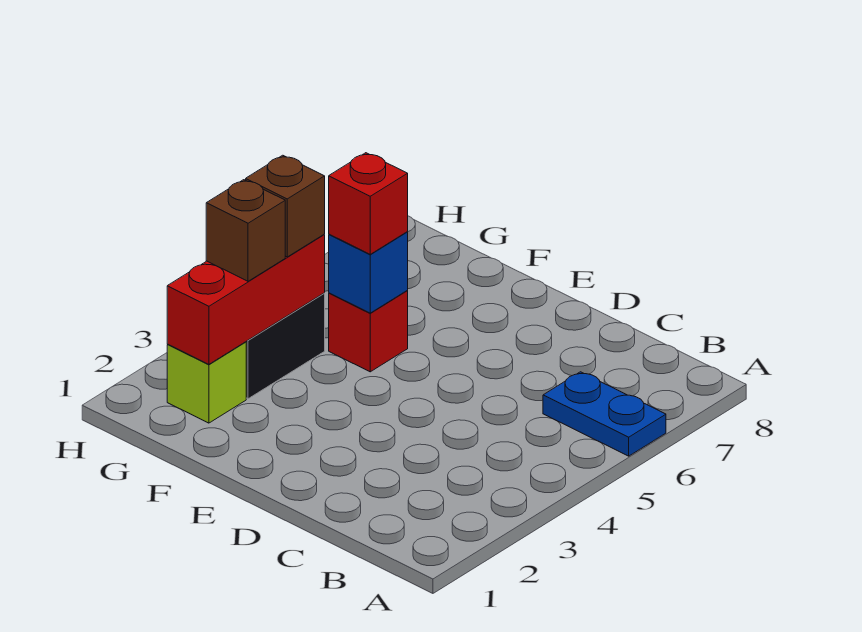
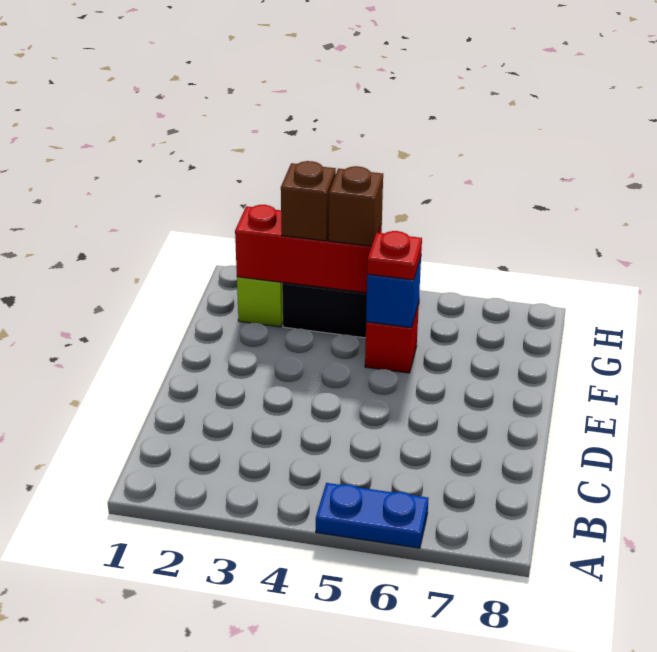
blue 1x2 plate [543,372,666,456] -> blue 1x2 plate turned to [316,483,429,548]
red 1x1 brick [329,153,408,254] -> red 1x1 plate [367,231,422,280]

